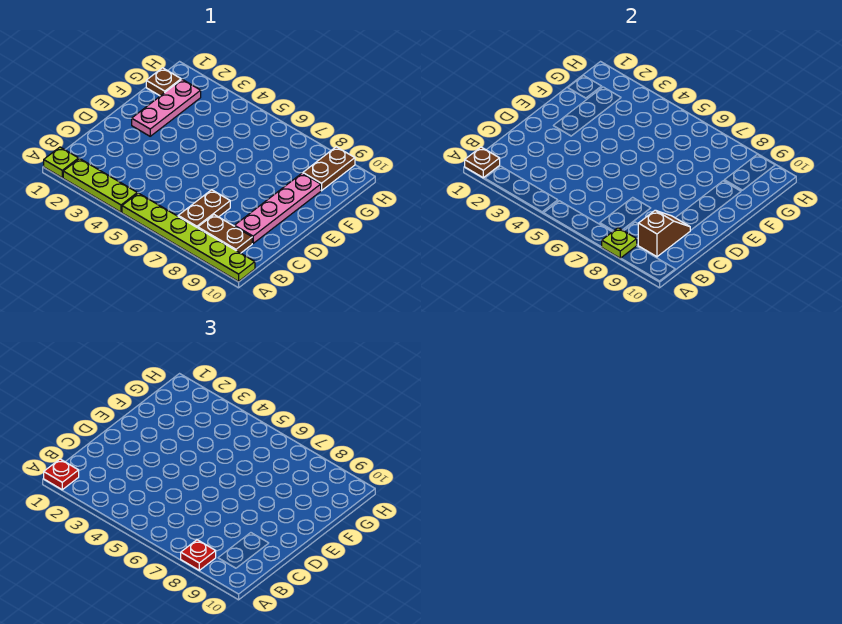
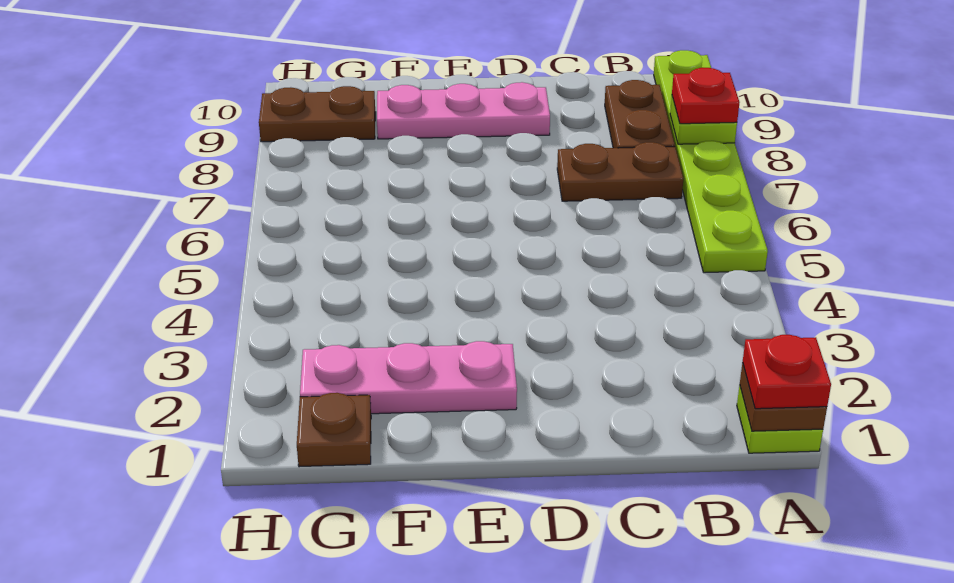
lime 1x3 plate [63,159,137,212] -> none
brown 1x2 slope [638,210,690,257] -> none
pink 1x4 plate [235,173,321,243] -> pink 1x3 plate [377,82,550,139]

